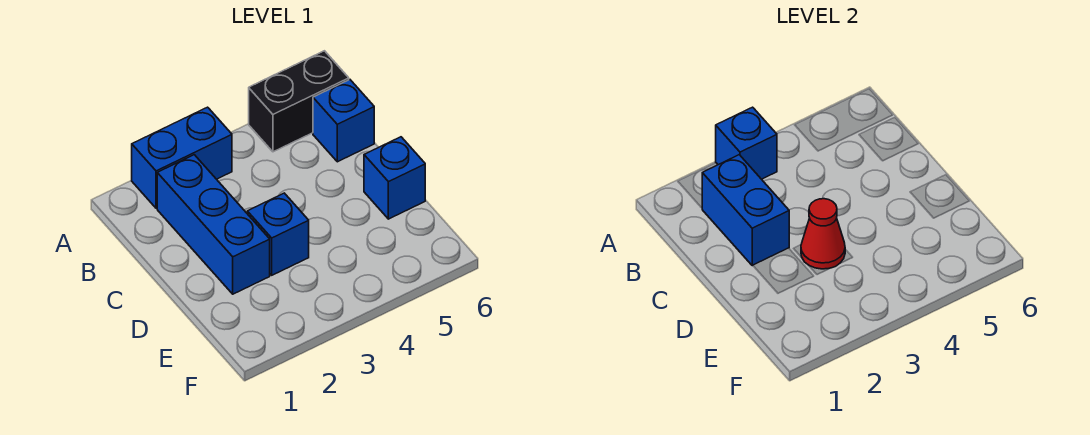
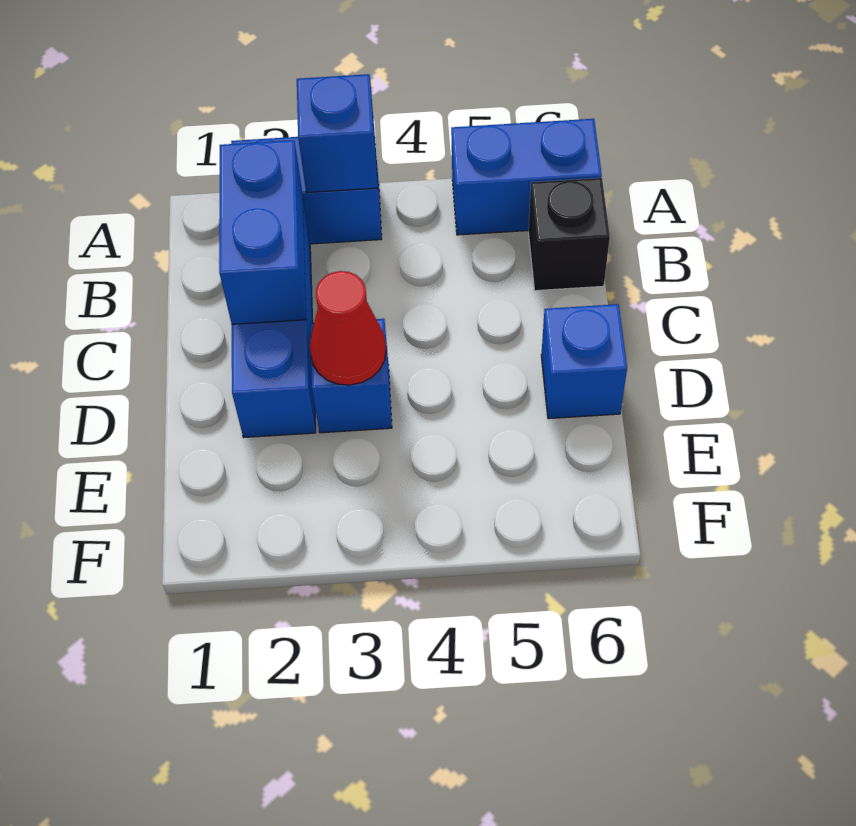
black 1x2 brick [249,51,349,152] -> blue 1x2 brick [451,119,602,235]
blue 1x1 brick [313,80,374,162] -> black 1x1 brick [529,178,610,291]

